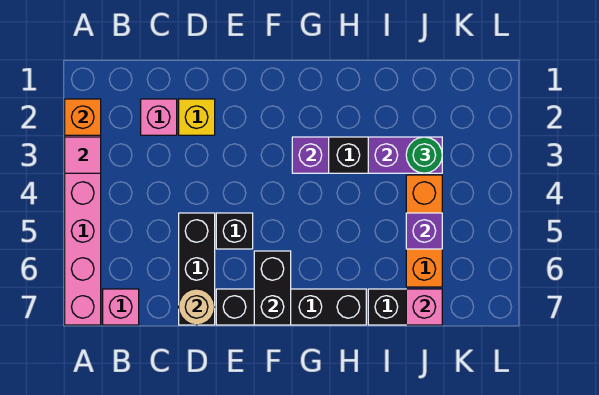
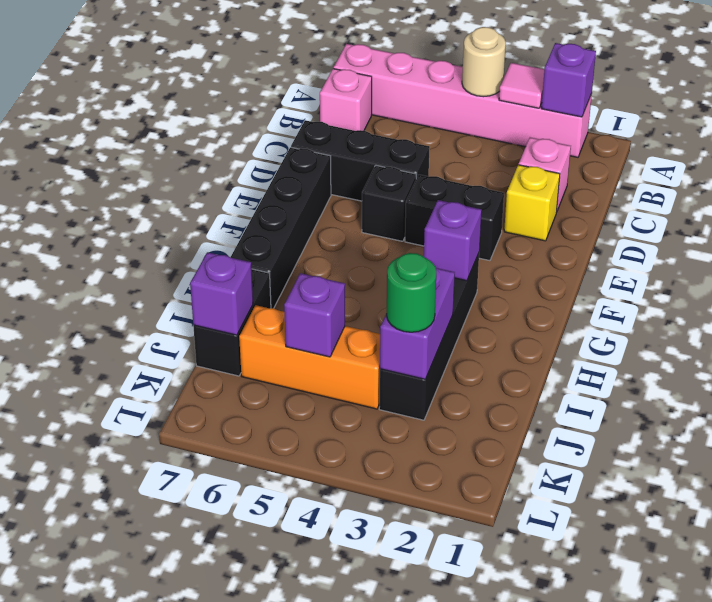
orange 1x1 brick [65,99,101,135] -> purple 1x1 brick [541,43,596,117]
tan 1x1 round brick [179,289,215,325] -> tan 1x1 round brick moved to [462,27,506,97]
black 1x2 brick [254,251,291,325] -> black 1x2 brick moved to [405,175,504,261]
pink 1x1 brick [406,289,442,325] -> purple 1x1 brick [190,252,253,335]

